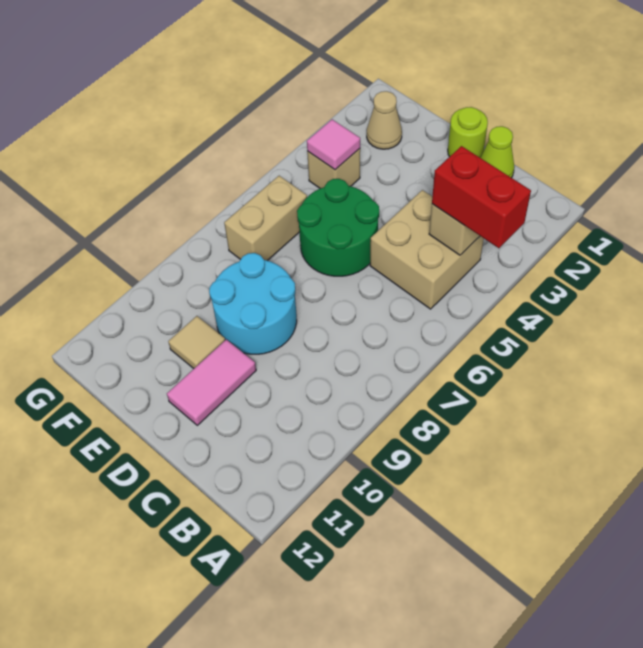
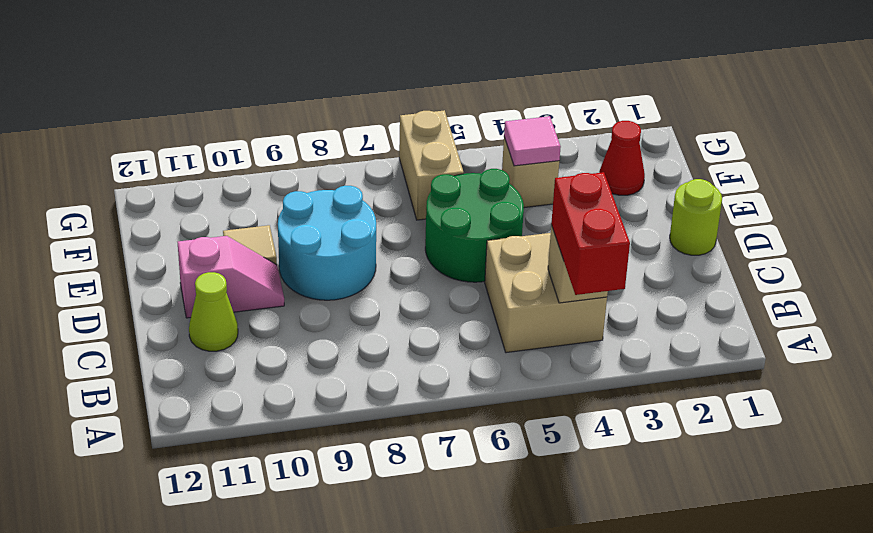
lime 1x1 cone [480,126,514,178] -> lime 1x1 cone moved to [189,272,238,351]
pink 1x2 tile [167,339,256,425] -> pink 1x2 slope [178,236,284,318]
tan 1x1 cone [367,91,402,149] -> red 1x1 cone [599,121,645,195]
tan 1x2 brick [224,176,307,261] -> tan 1x2 brick turned to [399,110,464,220]

